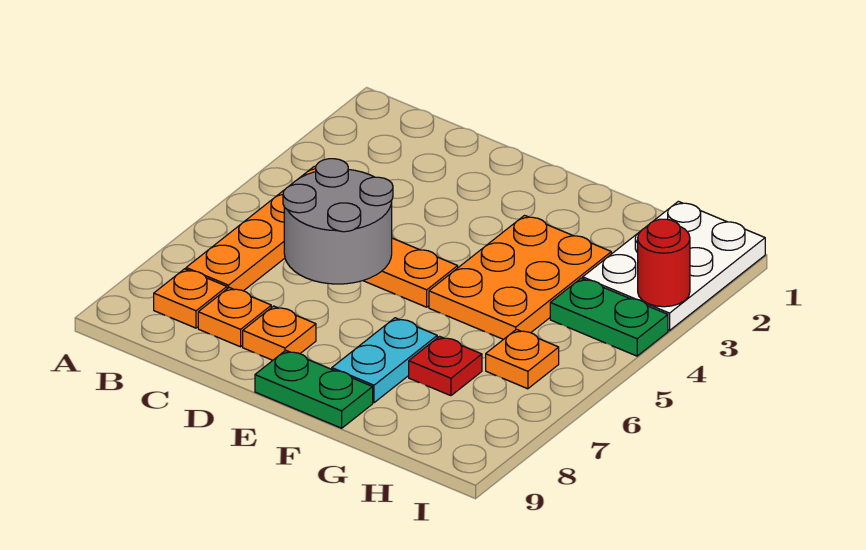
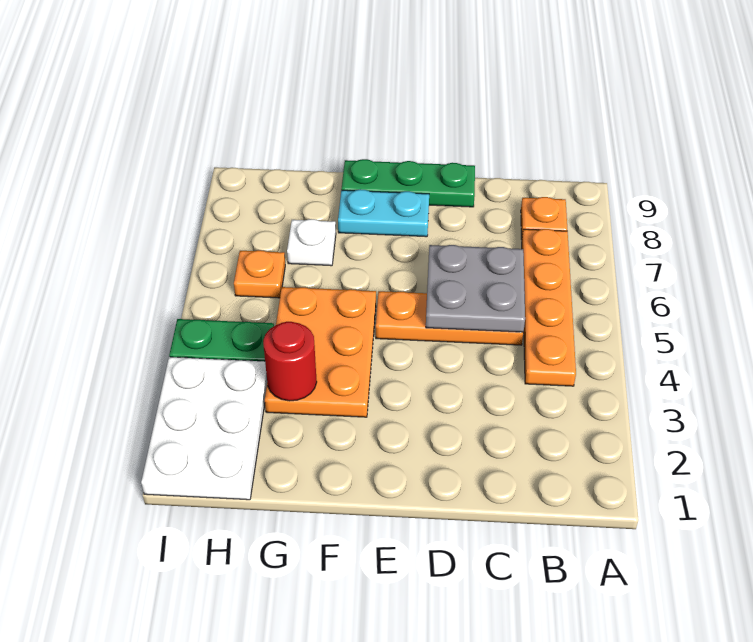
grey 2x2 round brick [283,159,393,284] -> grey 2x2 plate [426,245,525,332]
orange 1x1 plate [198,288,271,347] -> none
orange 1x1 plate [243,306,316,360] -> none
green 1x2 plate [255,350,373,428] -> green 1x3 plate [341,159,475,207]
cyan 1x2 plate [332,318,437,403] -> cyan 1x2 plate turned to [338,189,429,237]
red 1x1 plate [409,336,482,396] -> white 1x1 plate [287,219,336,266]
red 1x1 round brick [638,219,690,307] -> red 1x1 round brick moved to [263,322,317,401]

